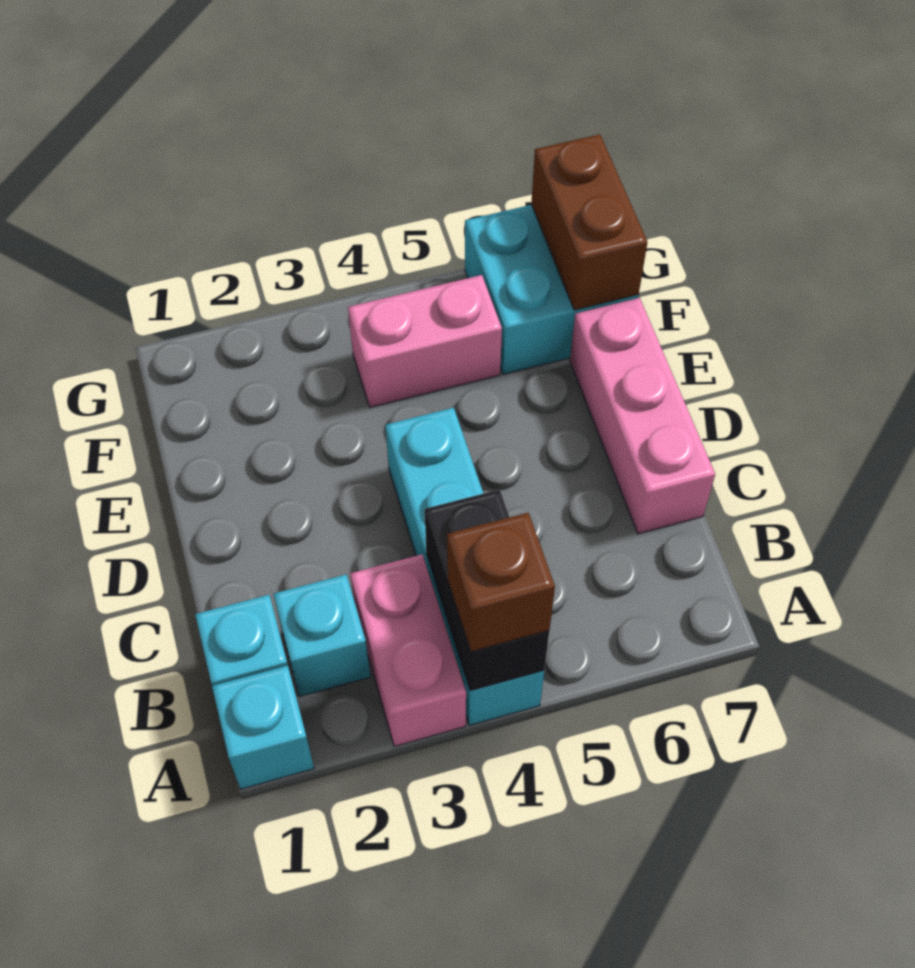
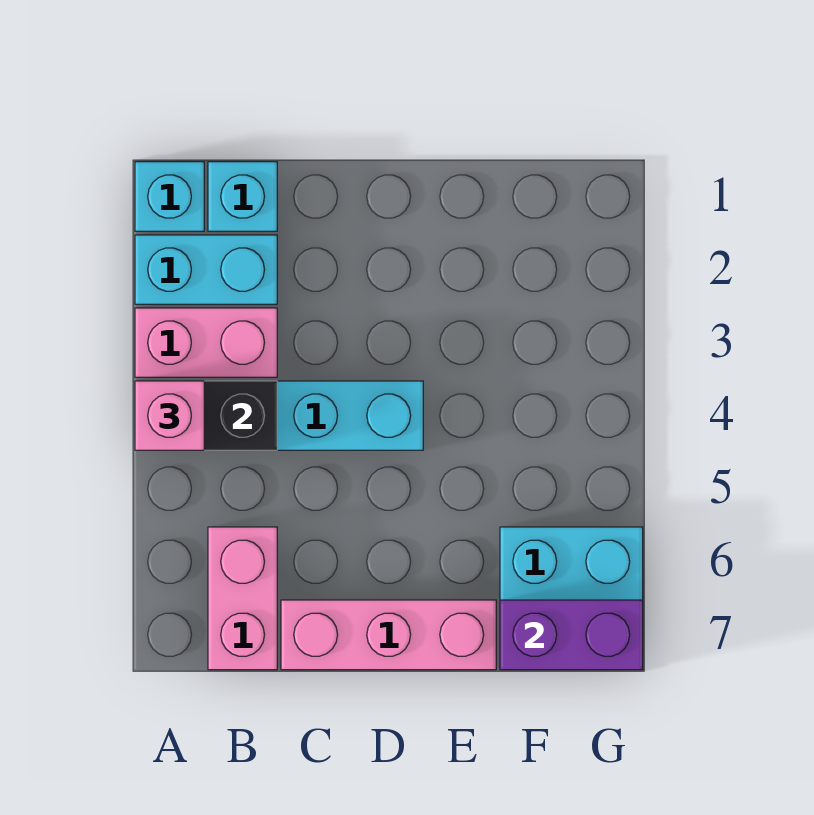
brown 1x1 brick [447,513,555,652] -> pink 1x1 brick [135,381,204,450]
cyan 1x1 brick [273,575,370,697] -> cyan 1x2 brick [135,235,277,304]
pink 1x2 brick [348,275,502,407] -> pink 1x2 brick moved to [208,527,277,670]
brown 1x2 brick [531,134,647,310] -> purple 1x2 brick [500,600,643,670]

